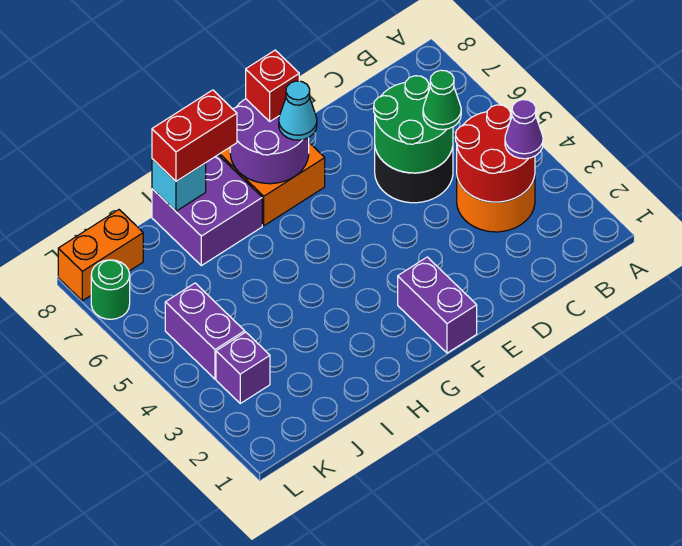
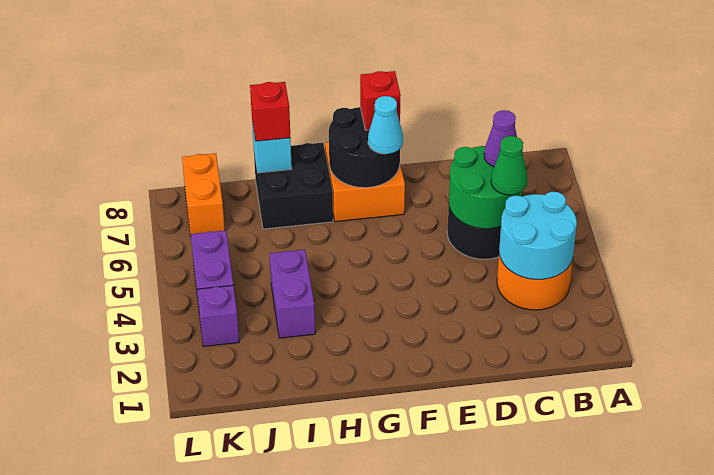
red 2x2 round brick [456,105,535,202] -> cyan 2x2 round brick [499,192,577,279]
purple 1x1 cone [505,100,543,159] -> purple 1x1 cone moved to [484,110,517,167]
purple 1x2 brick [398,257,477,353] -> purple 1x2 brick moved to [270,250,315,338]
purple 2x2 round brick [230,99,309,184] -> black 2x2 round brick [329,107,400,188]
purple 2x2 brick [152,155,262,266] -> black 2x2 brick [254,143,333,229]
red 1x2 brick [152,90,237,181] -> red 1x1 brick [250,82,290,141]
orange 1x2 brick [58,210,143,301] -> orange 1x2 brick turned to [182,153,225,236]
green 1x1 round brick [91,260,130,319] -> none

